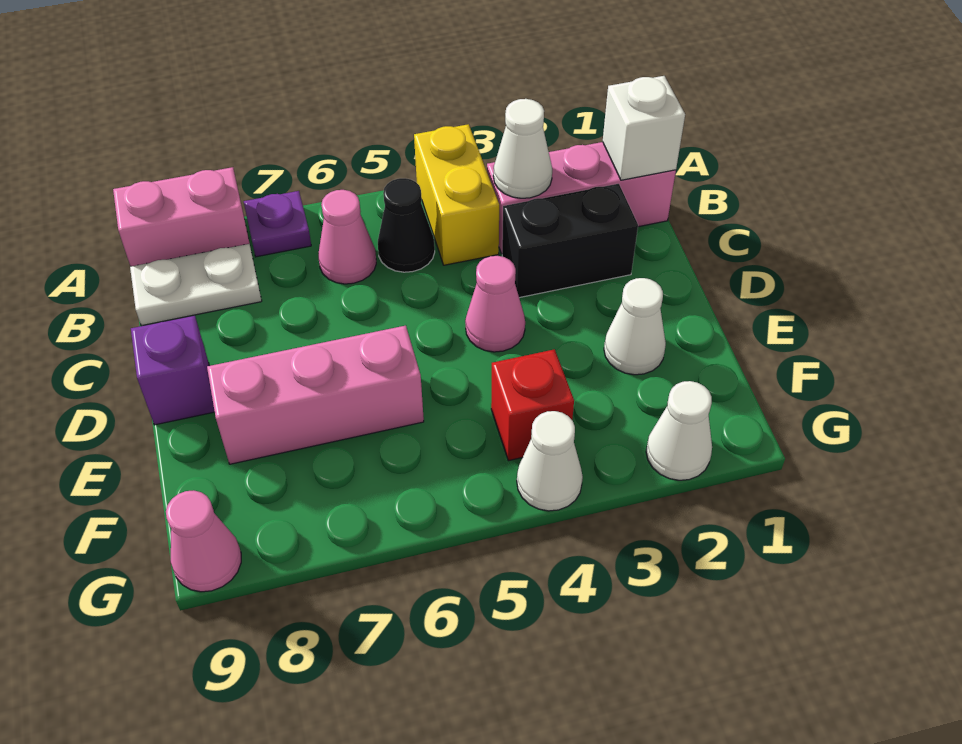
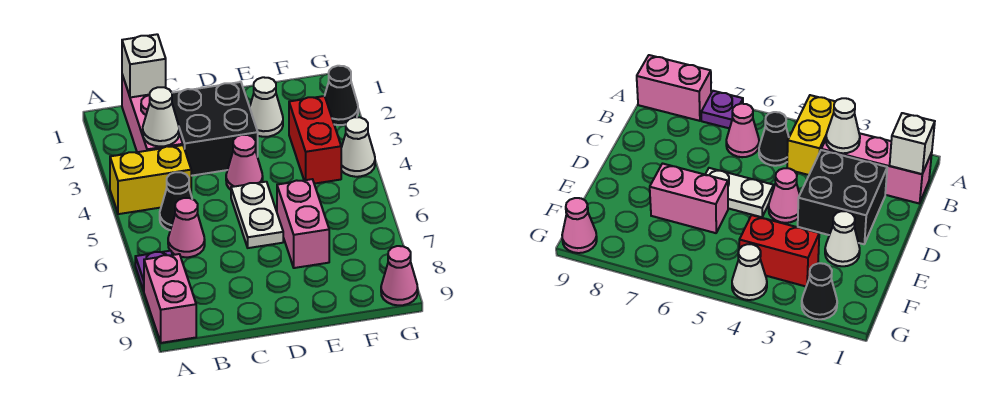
white 1x2 plate [130,244,262,326] -> white 1x2 plate moved to [231,182,283,248]
black 1x2 brick [502,184,638,298] -> black 2x2 brick [172,82,258,176]
purple 1x1 brick [131,316,215,425] -> none
pink 1x3 brick [207,326,424,464] -> pink 1x2 brick [277,179,329,268]
red 1x1 brick [491,349,574,461] -> red 1x2 brick [289,96,341,184]
white 1x1 cone [646,381,712,480] -> black 1x1 cone [325,66,358,125]

